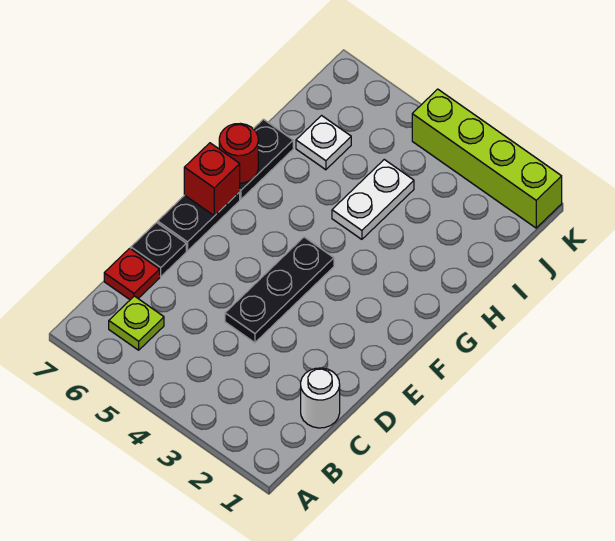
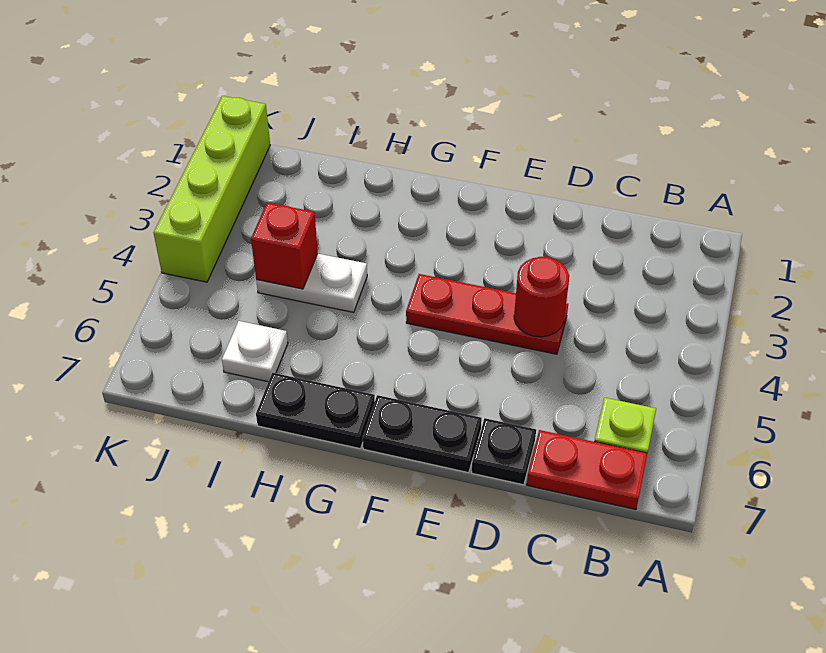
white 1x1 round brick [301,368,340,428] -> none
red 1x1 plate [104,248,160,300] -> red 1x2 plate [527,430,648,510]
black 1x3 plate [225,237,334,343] -> red 1x3 plate [406,274,568,354]
red 1x1 brick [184,143,240,216] -> red 1x1 brick moved to [251,202,318,289]
red 1x1 round brick [219,123,258,183] -> red 1x1 round brick moved to [514,256,569,337]

